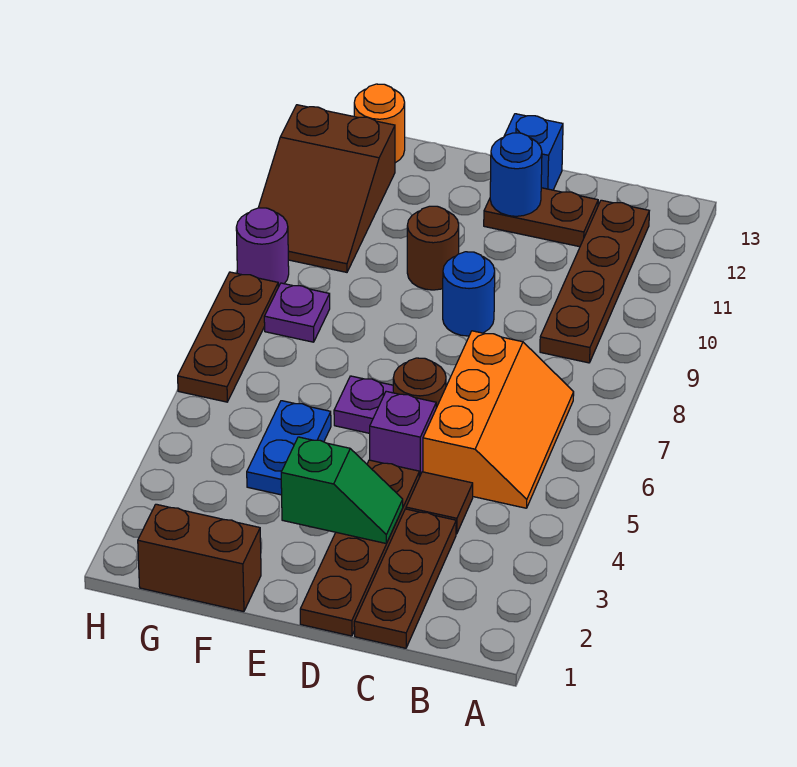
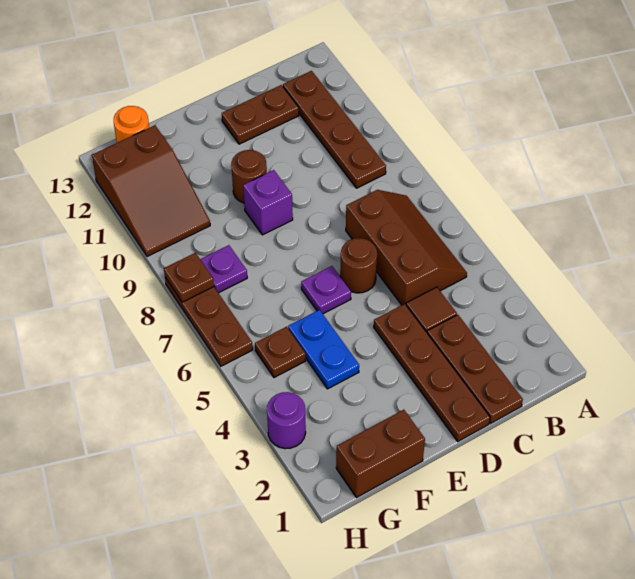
orange 2x3 slope [423,331,574,508] -> brown 2x3 slope [346,190,467,305]
green 1x2 slope [281,437,403,543] -> none
purple 1x1 brick [370,391,436,477] -> purple 1x1 brick moved to [243,170,293,235]
blue 1x1 round brick [443,252,495,336] -> none
blue 1x1 round brick [490,133,542,216] -> none
blue 1x1 brick [504,114,563,190] -> none
none -> brown 1x1 plate [255,327,306,378]
none -> brown 1x1 plate [164,253,214,302]
purple 1x1 round brick [236,208,289,287] -> purple 1x1 round brick moved to [267,392,306,449]

